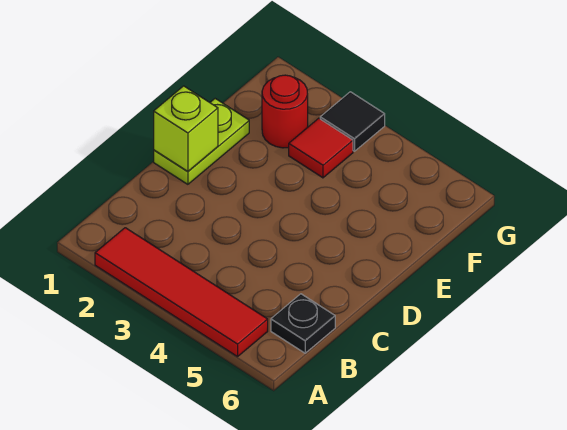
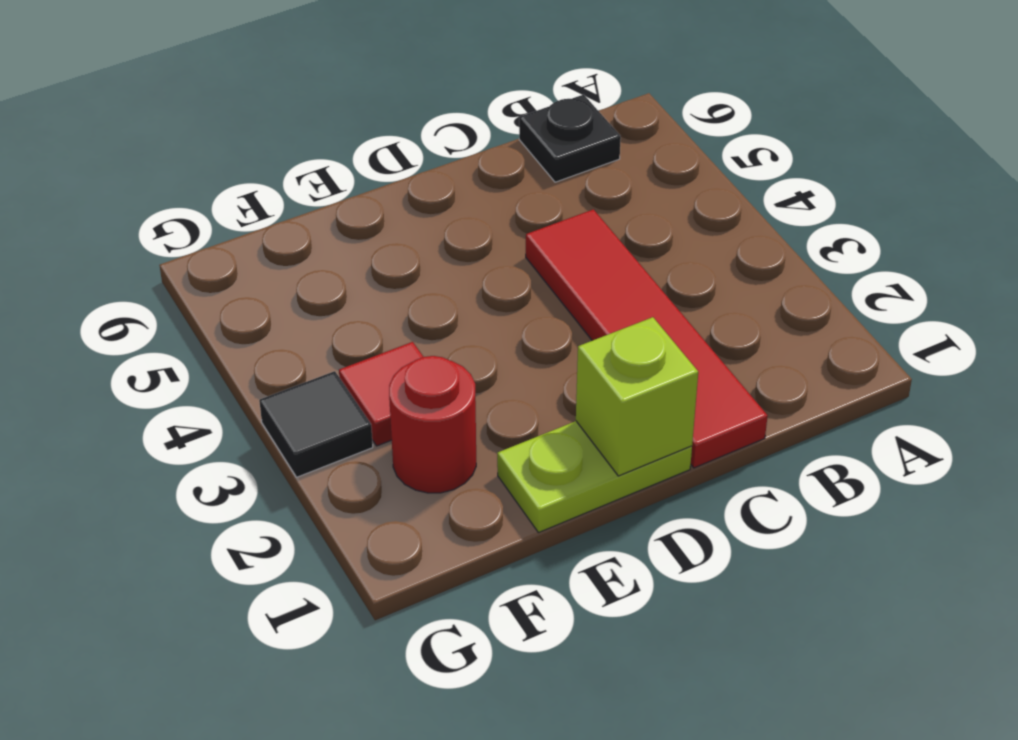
red 1x4 tile [95,228,268,357] -> red 1x4 tile moved to [526,209,768,468]

